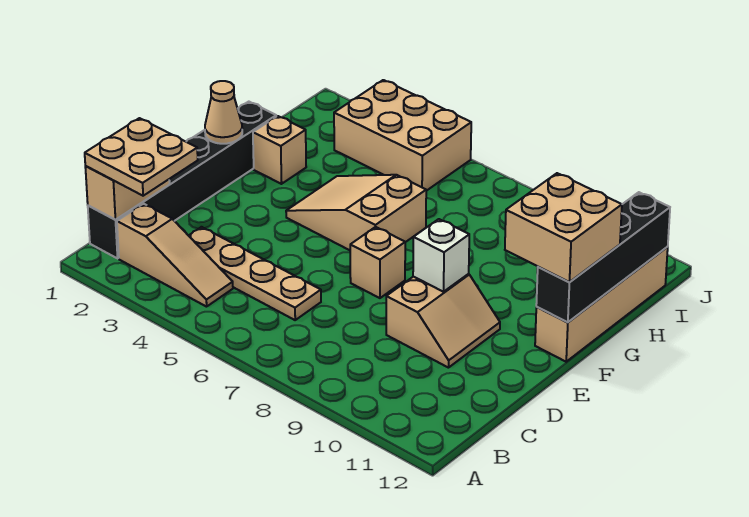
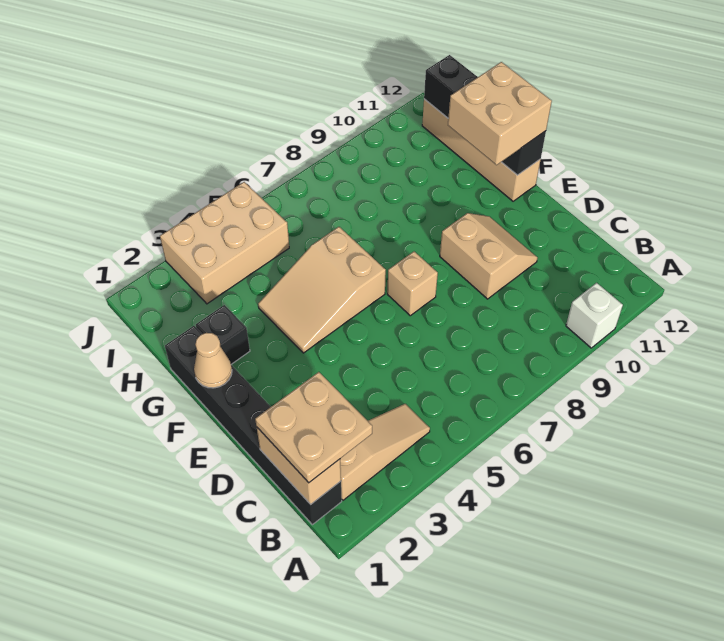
tan 1x4 plate [189,227,321,320] -> none
white 1x1 brick [413,219,469,292] -> white 1x1 brick moved to [566,283,623,348]
tan 1x1 brick [253,116,306,184] -> black 1x1 brick [196,305,250,364]

